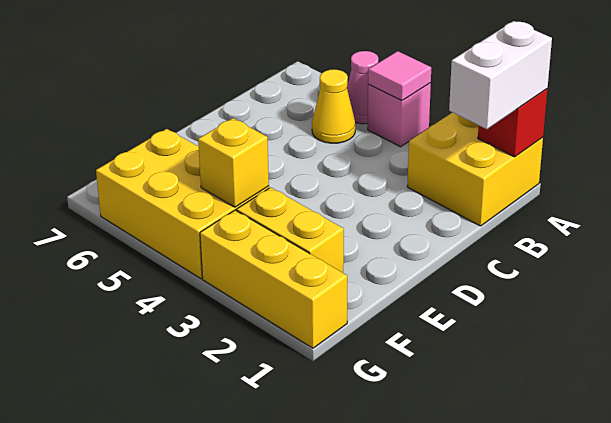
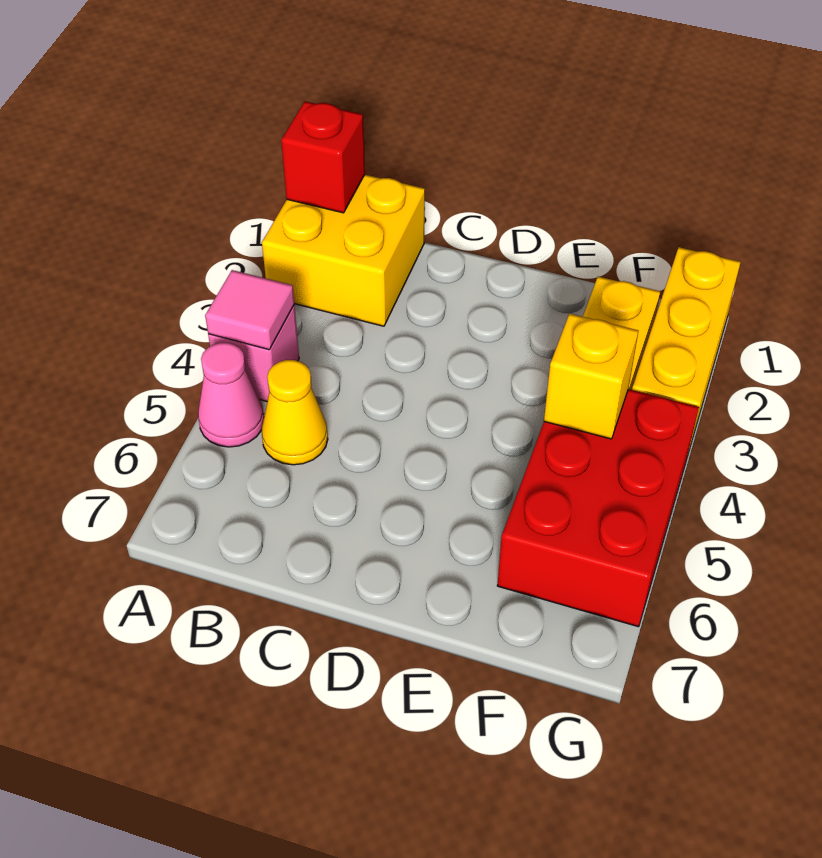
white 1x2 brick [449,21,552,129] -> none
yellow 2x3 brick [96,129,269,279] -> red 2x3 brick [497,389,699,627]

